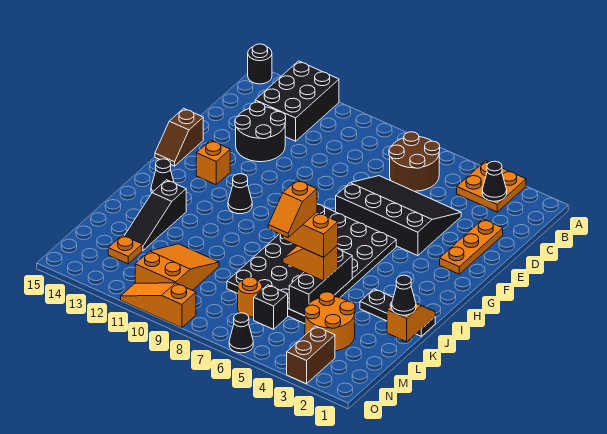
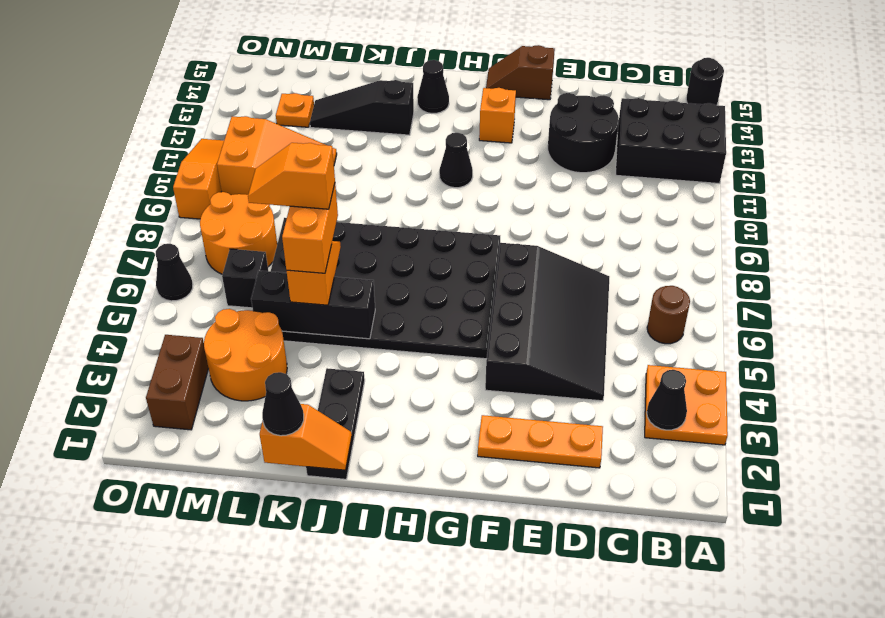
brown 2x2 round brick [389,132,440,191] -> brown 1x1 round brick [647,286,690,344]
orange 1x1 round brick [238,277,262,317] -> orange 2x2 round brick [200,192,277,274]
brown 1x2 brick [287,326,335,384] -> brown 1x2 brick turned to [146,335,209,430]

